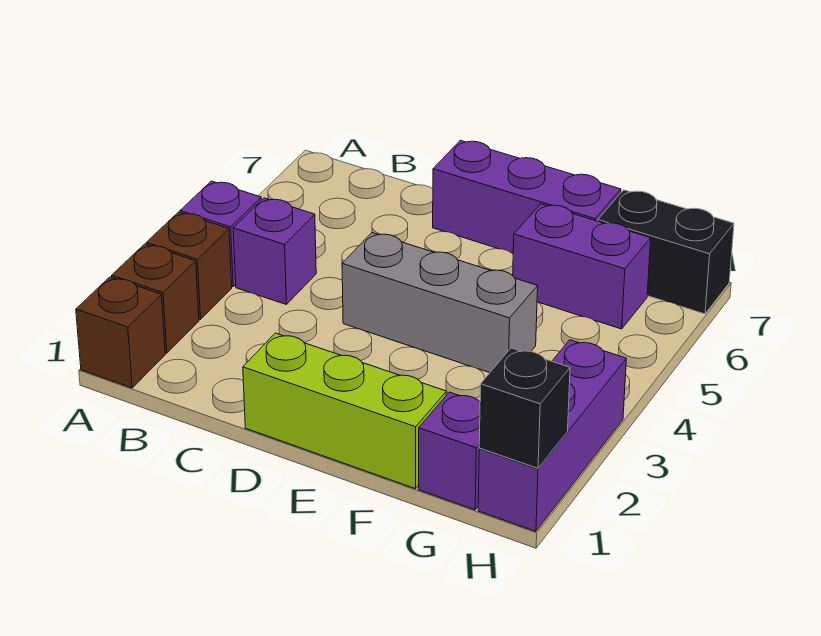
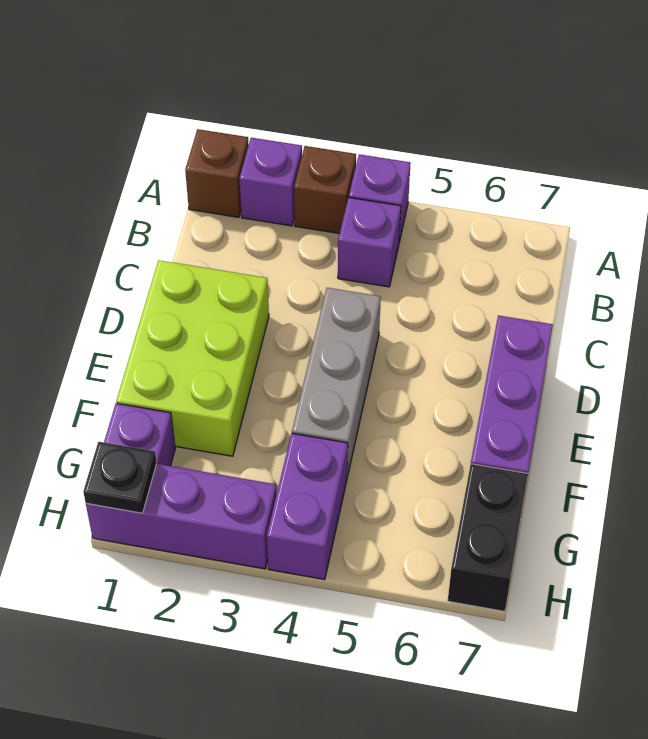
brown 1x1 brick [112,244,199,353] -> purple 1x1 brick [239,138,302,226]
lime 1x3 brick [243,333,446,489] -> lime 2x3 brick [116,260,269,456]
purple 1x2 brick [513,204,651,329] -> purple 1x2 brick moved to [267,433,348,580]
black 1x1 brick [479,348,570,468] -> black 1x1 plate [83,442,157,513]

